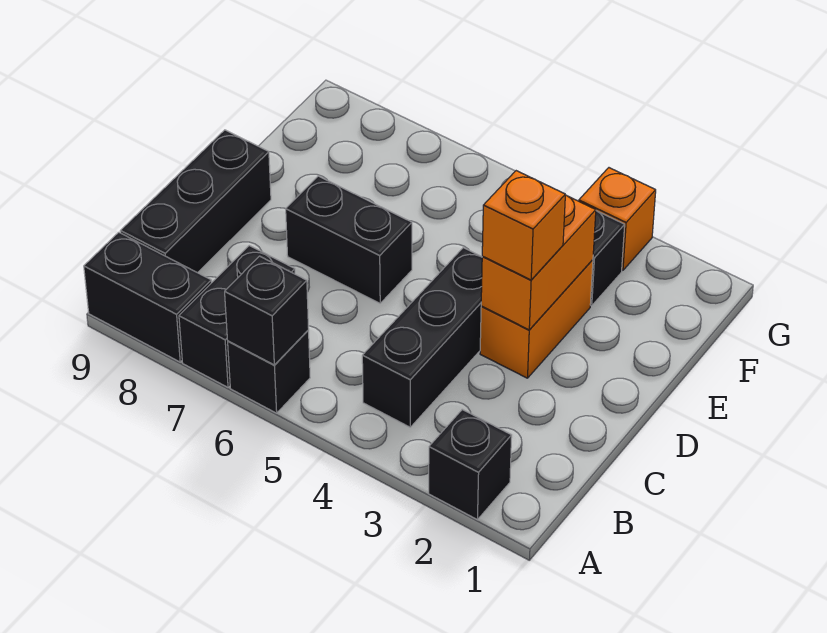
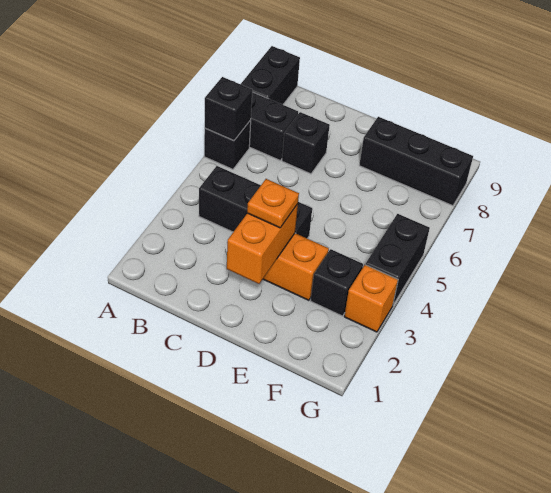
black 1x1 brick [429,409,512,520] -> black 1x1 brick moved to [282,112,330,174]
black 1x3 brick [120,130,271,273] -> black 1x3 brick moved to [359,117,473,206]
orange 1x2 brick [481,195,596,330] -> orange 1x2 brick turned to [227,204,298,284]
orange 1x1 brick [482,171,565,280] -> orange 1x1 plate [247,179,299,228]
black 1x2 brick [286,176,412,303] -> black 1x2 brick moved to [366,214,430,305]

